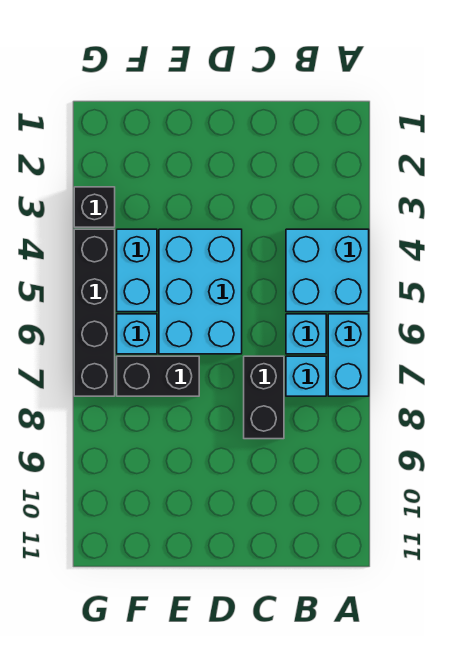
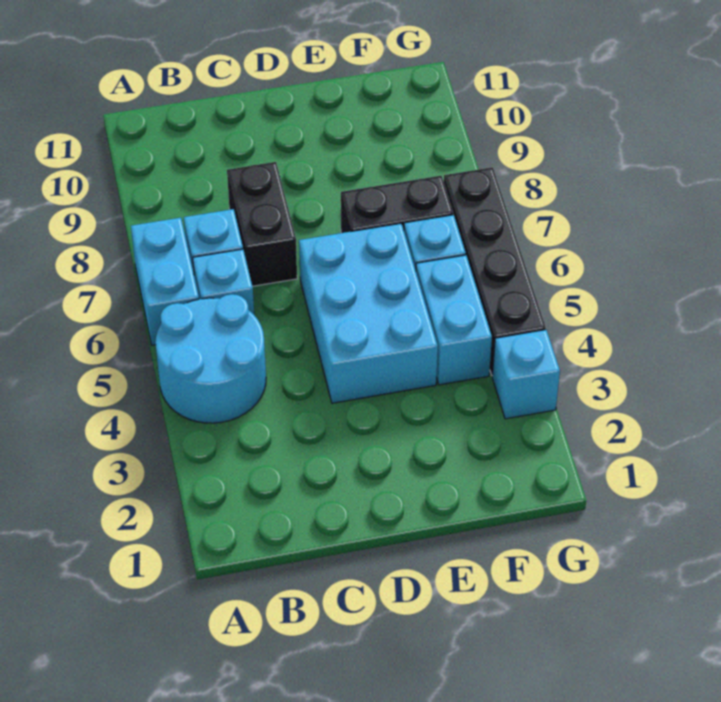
cyan 2x2 brick [286,229,369,312] -> cyan 2x2 round brick [155,294,266,423]
black 1x1 brick [74,187,115,227] -> cyan 1x1 brick [492,330,560,419]

